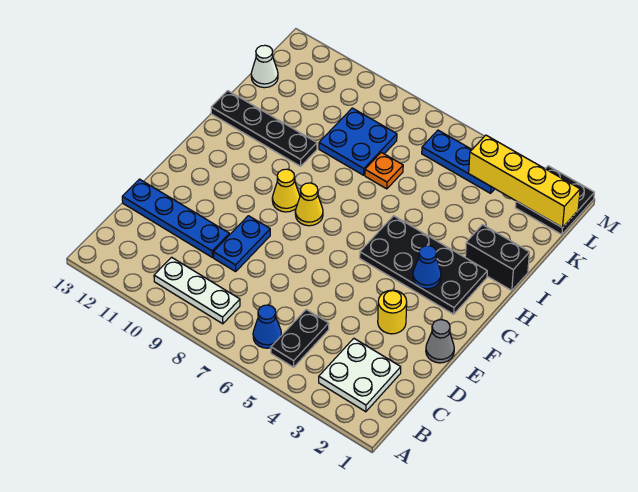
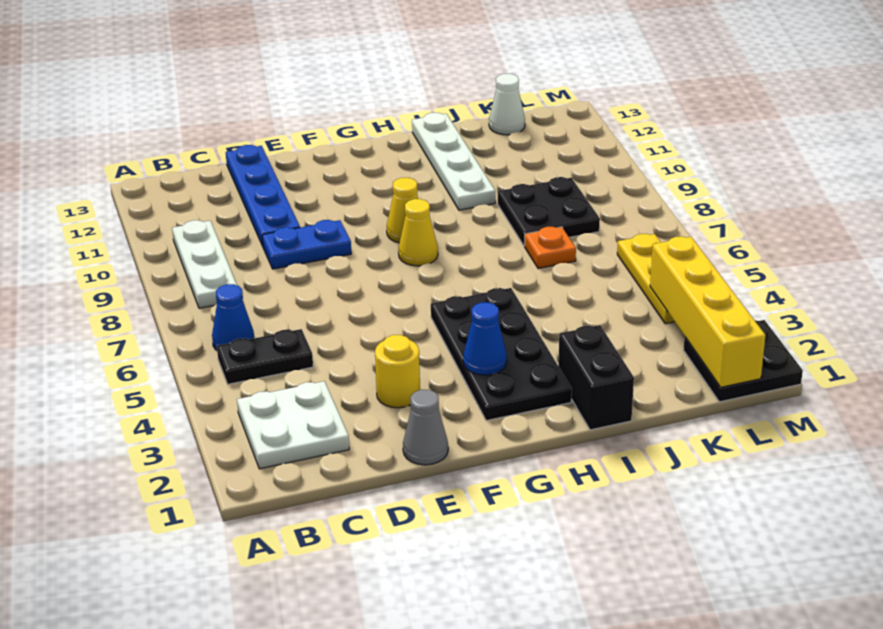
black 1x4 plate [211,91,317,166] -> white 1x4 plate [412,113,495,210]
blue 2x2 plate [319,108,397,175] -> black 2x2 plate [498,177,600,246]
blue 1x3 plate [422,130,495,193] -> yellow 1x3 plate [617,234,674,324]

